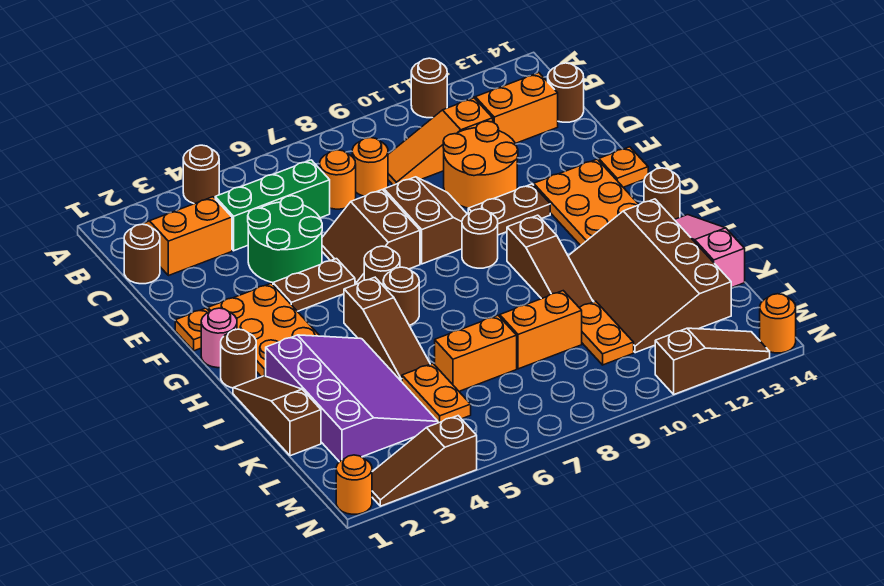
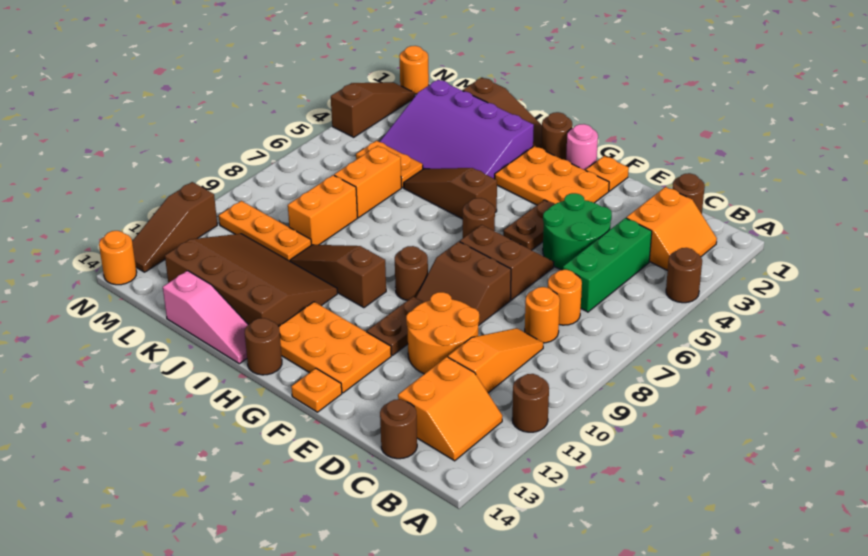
brown 1x1 round brick [383,267,419,325] -> none
orange 1x2 plate [580,301,634,365] -> orange 1x3 plate [219,201,311,261]

